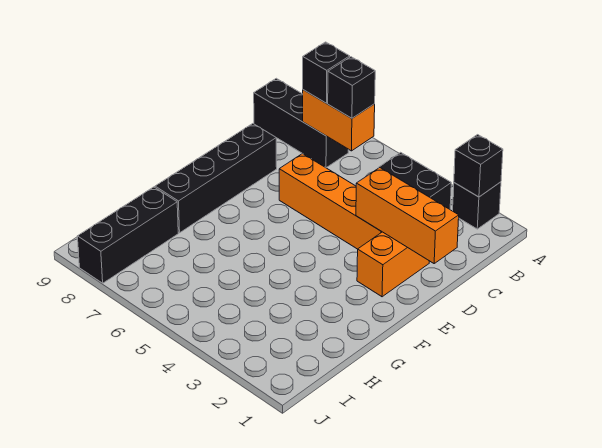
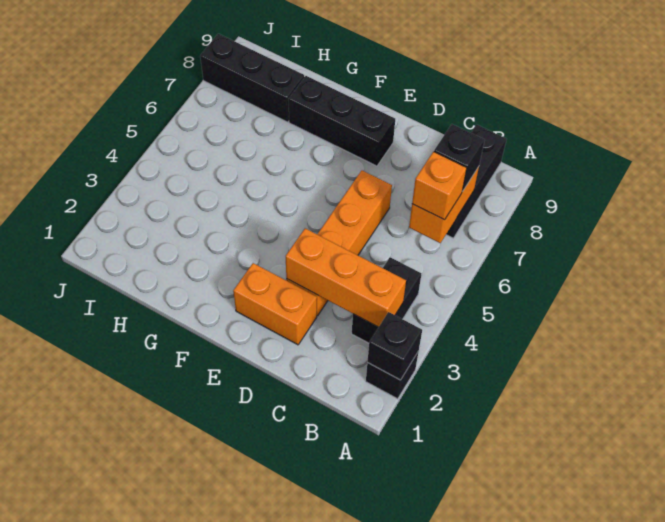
black 1x1 brick [328,57,375,118] -> orange 1x1 brick [412,152,467,220]
orange 1x3 brick [356,168,459,263] -> orange 1x3 brick turned to [286,228,406,327]
black 1x4 brick [155,124,277,233] -> black 1x3 brick [288,76,395,166]

